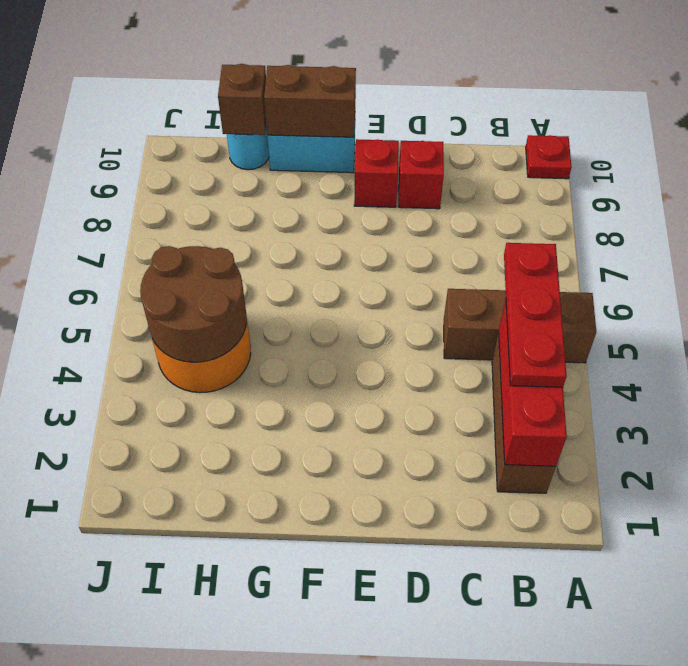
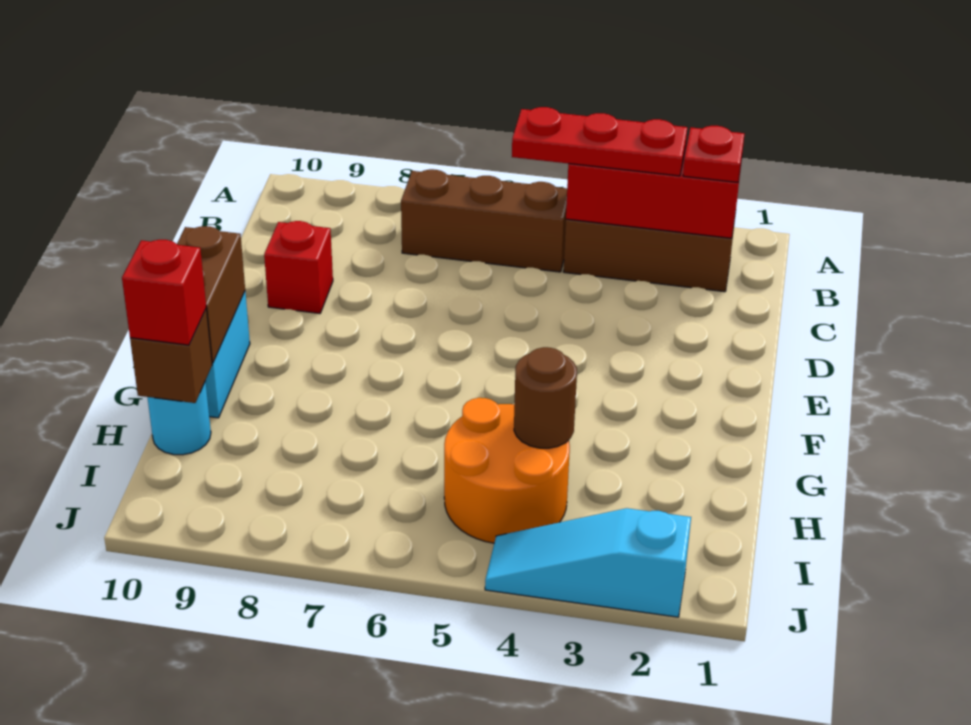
brown 1x3 brick [444,289,596,363] -> brown 1x3 brick turned to [401,169,567,272]
red 1x1 plate [526,135,572,179] -> red 1x1 plate moved to [683,126,744,182]
red 1x1 brick [354,139,399,207] -> red 1x1 brick moved to [122,240,206,345]
brown 2x2 round brick [140,246,247,362] -> brown 1x1 round brick [514,347,577,448]
none -> cyan 1x3 slope [485,508,691,617]

